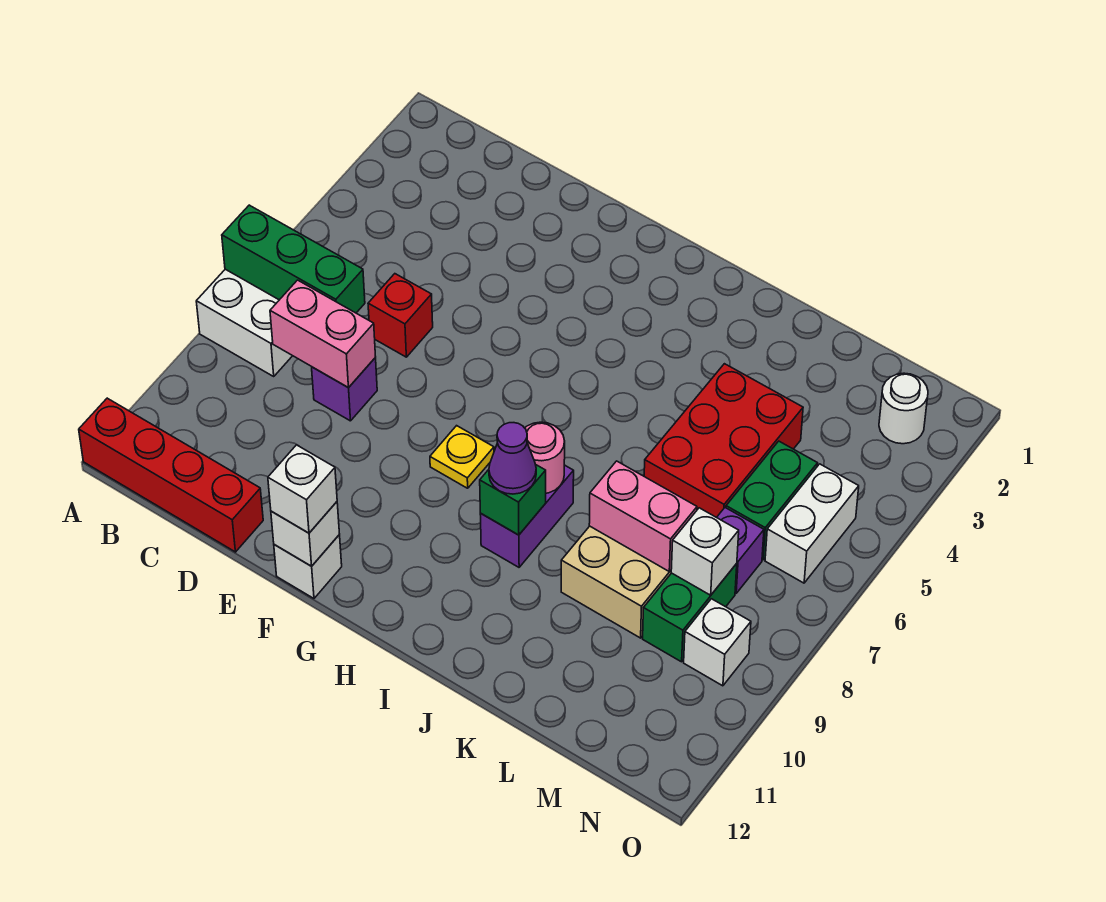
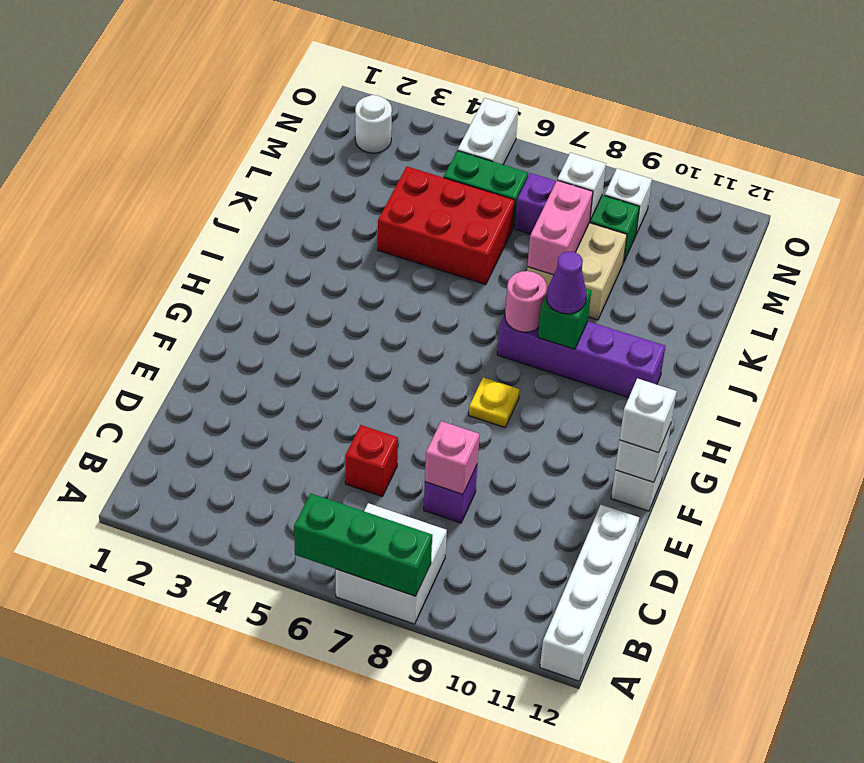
green 1x3 brick [222,205,365,313] -> green 1x3 brick turned to [294,494,432,596]
red 1x4 brick [79,398,263,552] -> white 1x4 brick [540,505,639,681]
pink 1x2 brick [270,280,376,388] -> pink 1x1 brick [425,421,479,494]
purple 1x2 brick [480,465,574,567] -> purple 1x4 brick [497,315,665,398]
white 1x2 brick [765,464,859,583] -> white 1x2 brick turned to [458,98,518,164]

